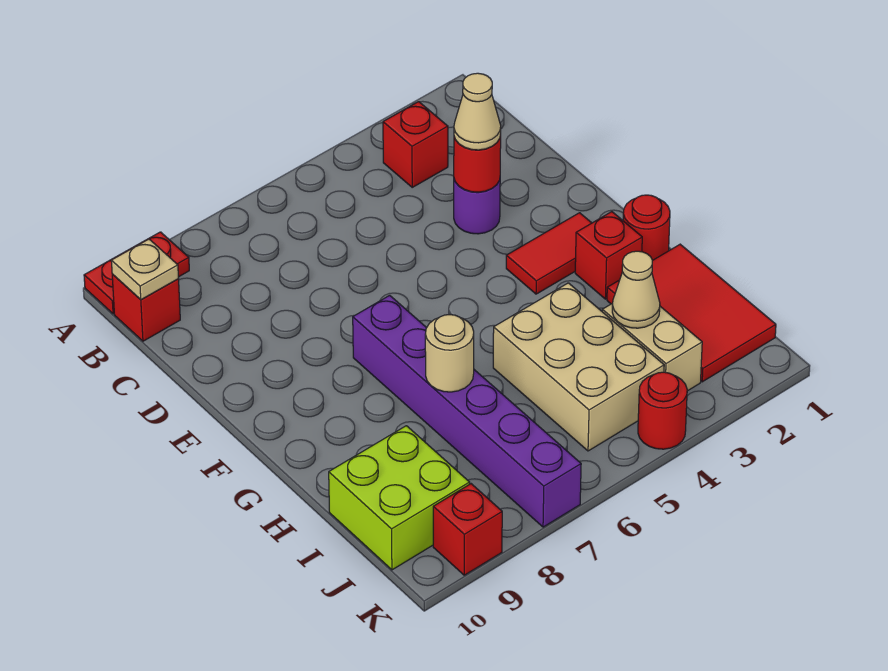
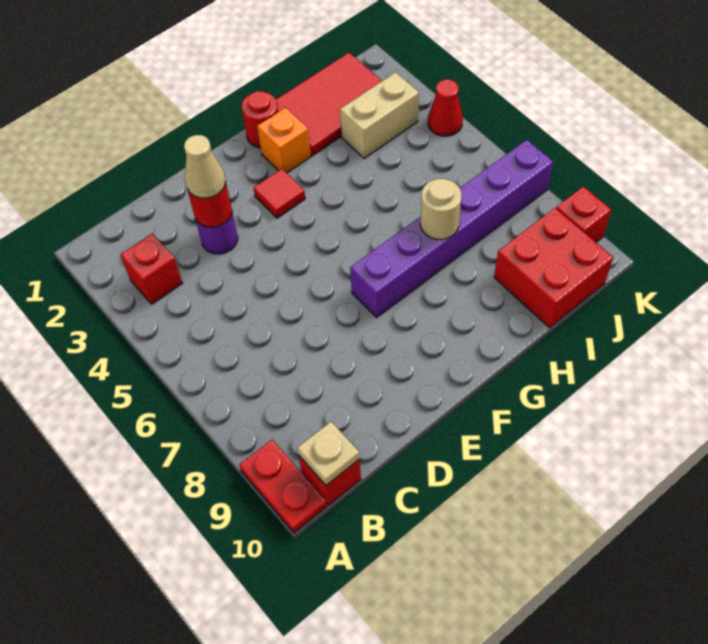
red 1x2 tile [506,213,591,294] -> red 1x1 tile [254,169,305,218]
red 1x1 brick [575,212,642,299] -> orange 1x1 brick [257,108,311,173]
tan 2x3 brick [493,283,664,451] -> none
tan 1x1 cone [612,251,660,328] -> none
lime 2x2 brick [329,426,470,570] -> red 2x2 brick [494,208,613,328]
red 1x1 round brick [638,372,687,449] -> red 1x1 cone [428,80,463,136]

